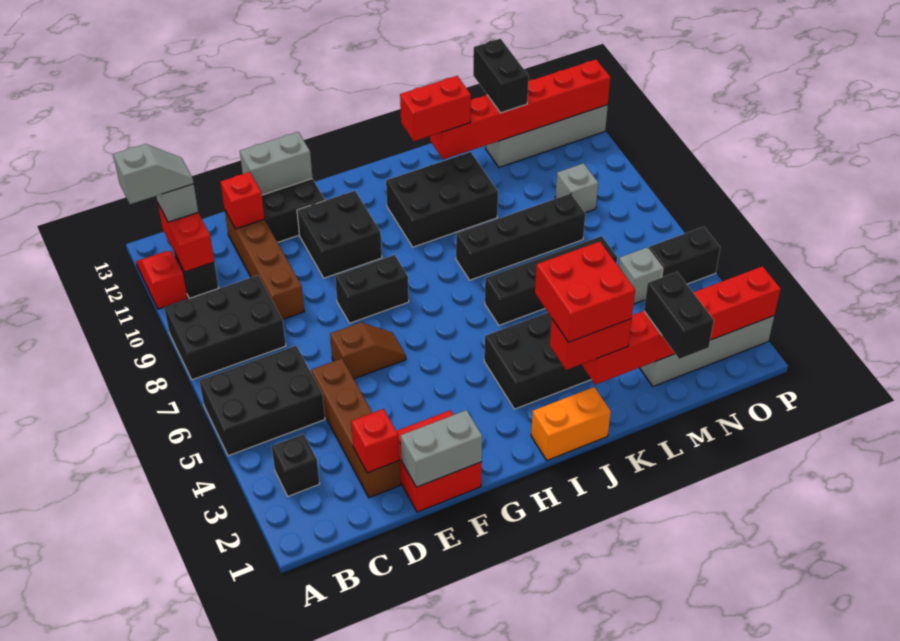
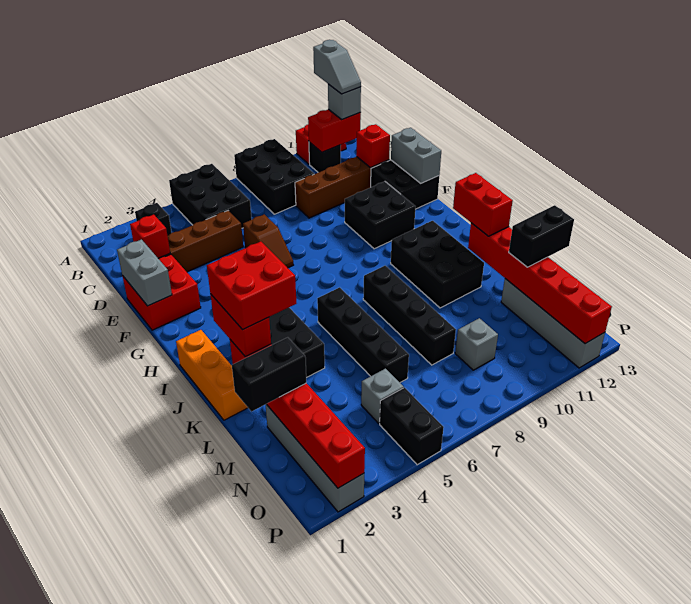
black 1x2 brick [335,255,409,323] -> none
orange 1x2 brick [531,387,611,460] -> orange 1x3 brick [176,330,248,420]

